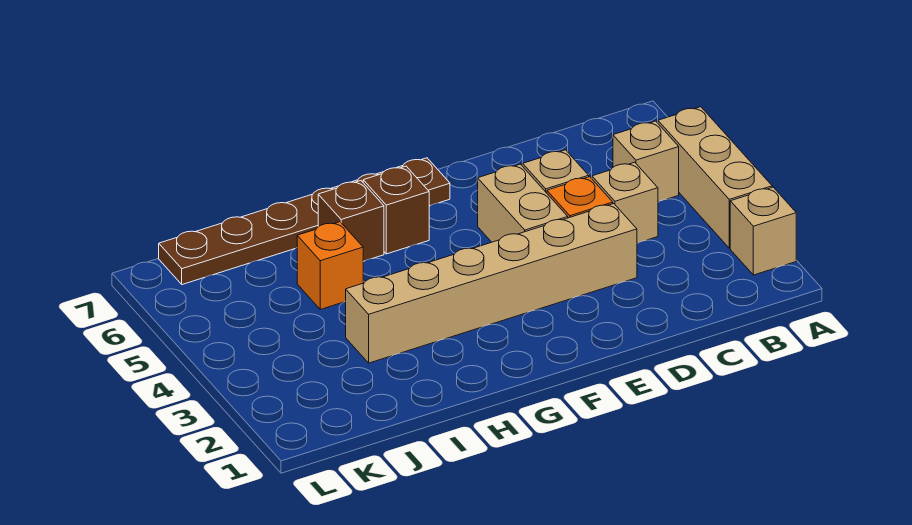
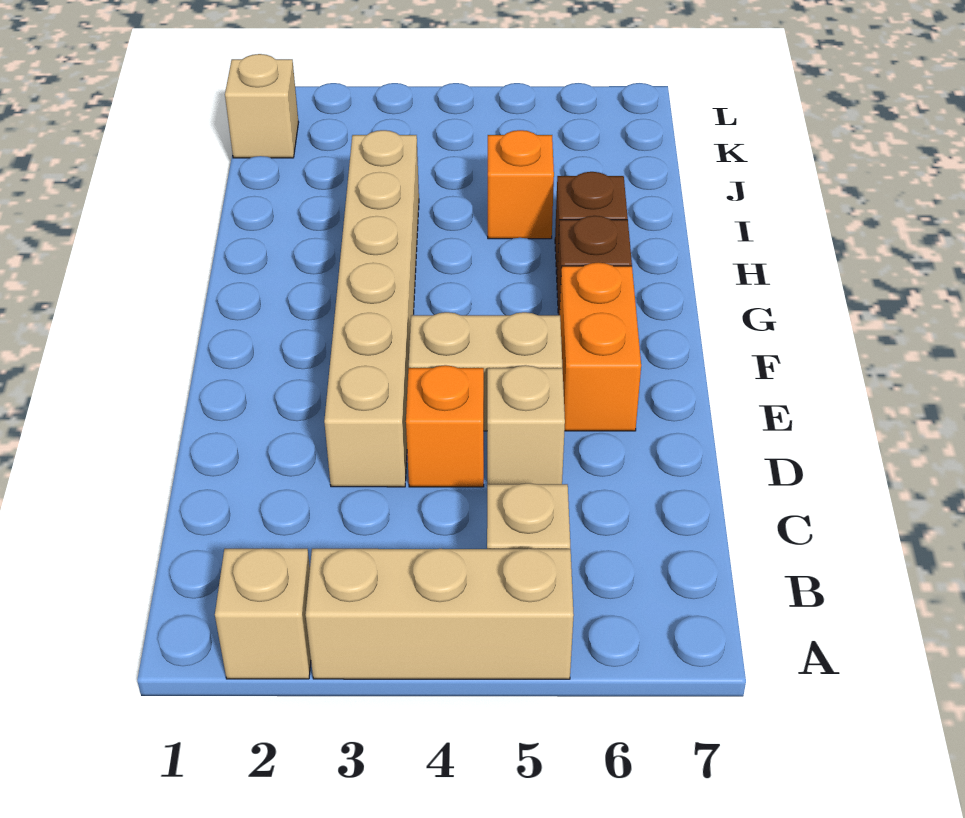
tan 1x1 brick [592,162,658,243] -> tan 1x1 brick moved to [225,54,299,158]
none -> orange 1x2 brick [560,262,641,431]
brown 1x6 plate [159,158,450,285] -> none

